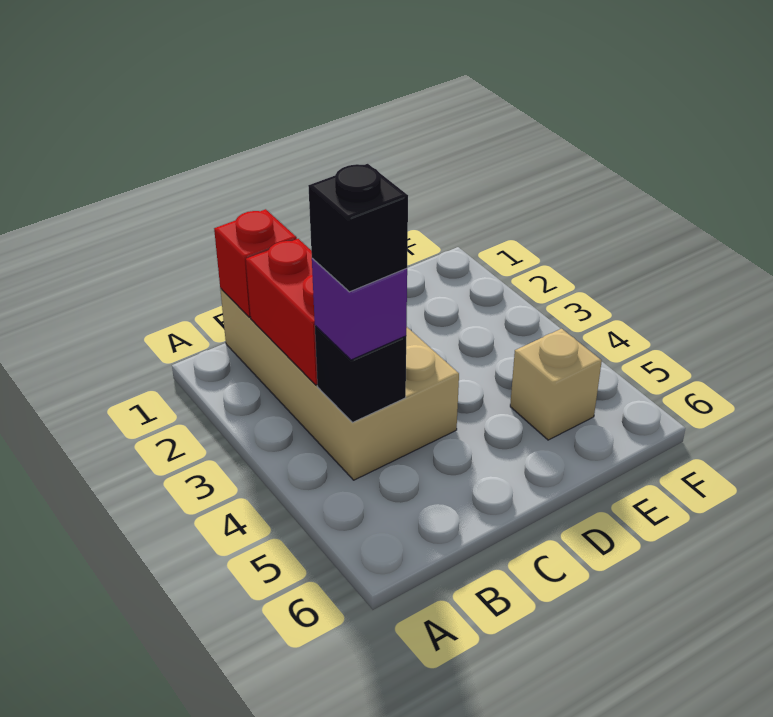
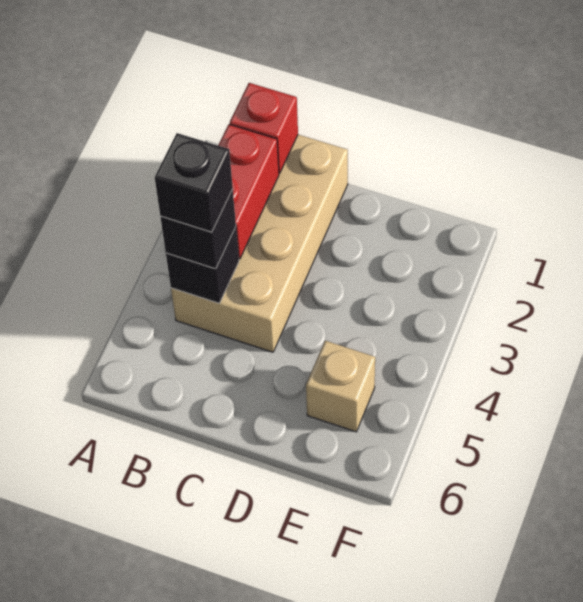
purple 1x1 brick [312,258,407,360] -> black 1x1 brick [160,189,236,269]

